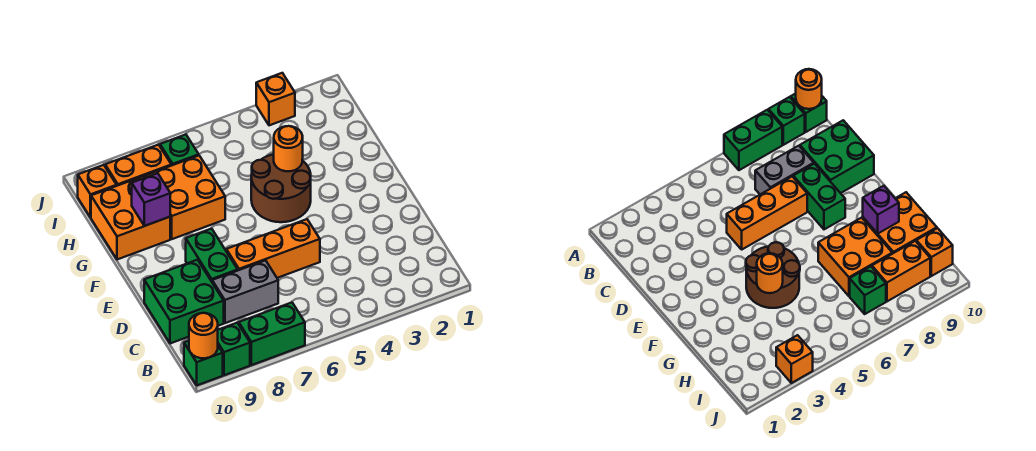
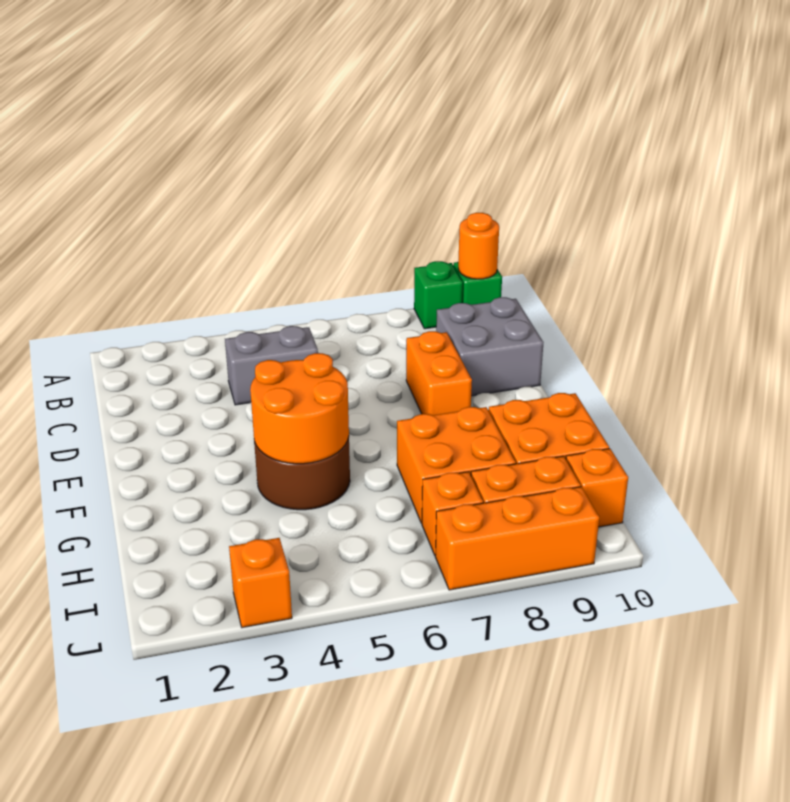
green 1x2 brick [239,303,305,365] -> none
grey 1x2 brick [212,260,278,323] -> grey 1x2 brick moved to [225,326,318,405]
green 2x2 brick [144,260,224,344] -> grey 2x2 brick [436,297,544,396]
orange 1x3 brick [226,219,320,278] -> orange 1x3 brick moved to [435,487,599,590]
green 1x2 brick [186,229,238,281] -> orange 1x2 brick [406,331,472,415]
orange 1x1 round brick [274,126,303,171] -> orange 2x2 round brick [250,353,349,464]
purple 1x1 brick [132,173,170,226] -> none
green 1x1 brick [160,134,199,166] -> orange 1x1 brick [422,472,483,555]

